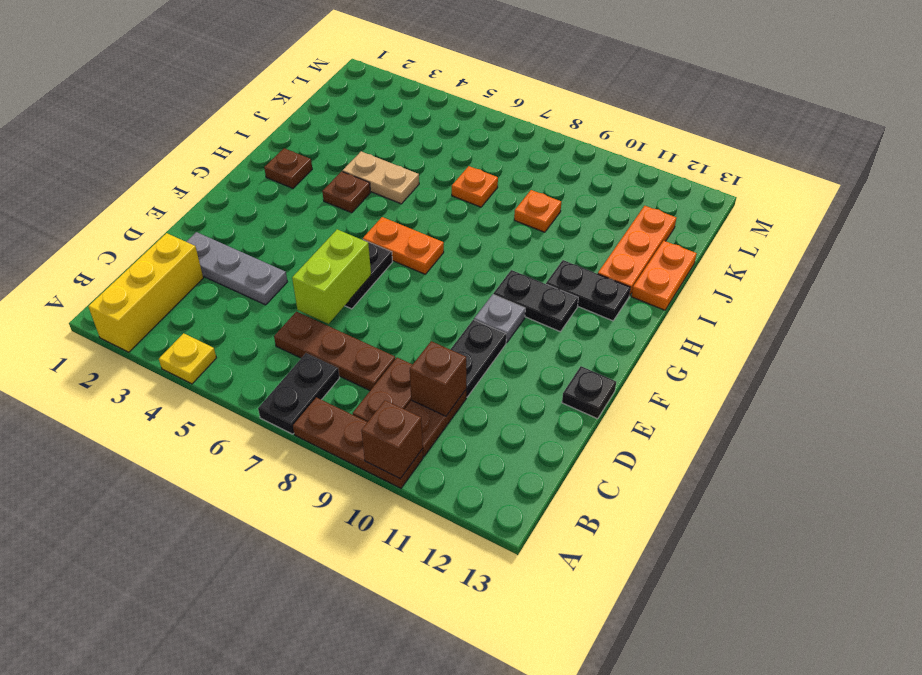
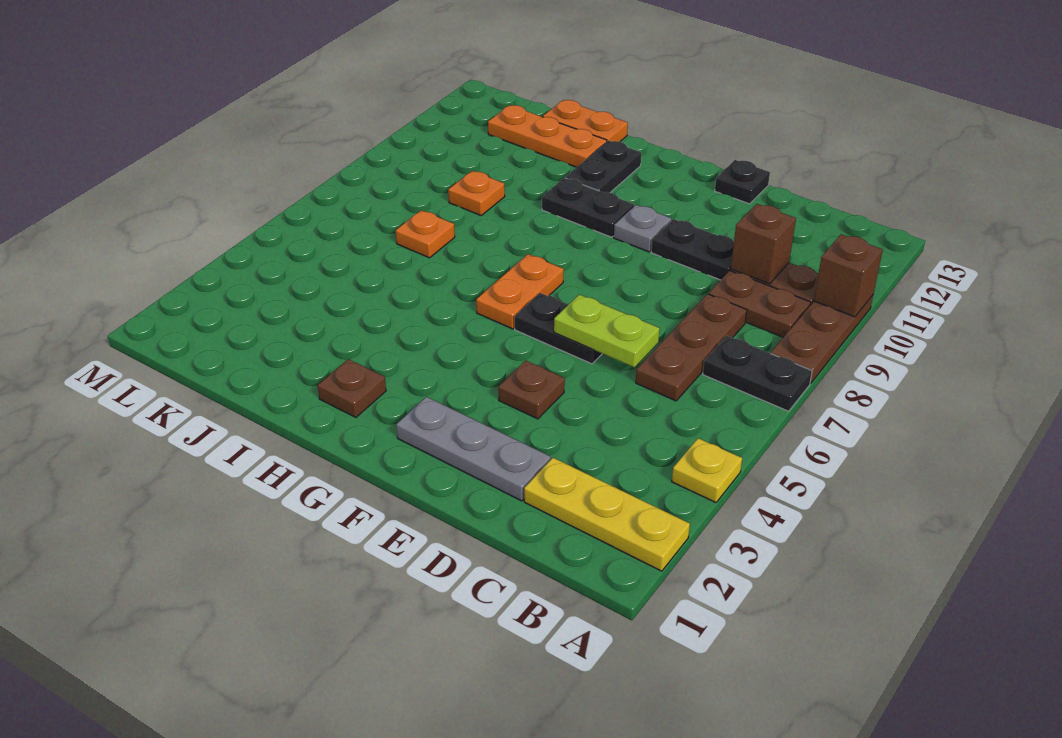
yellow 1x3 brick [88,233,203,352] -> yellow 1x3 plate [524,458,690,571]
grey 1x3 plate [186,232,287,305] -> grey 1x3 plate turned to [396,397,551,501]
lime 1x2 brick [292,229,371,324] -> lime 1x2 plate [554,295,660,367]
black 1x2 plate [493,270,578,332] -> black 1x2 plate turned to [542,178,634,237]
brown 1x1 plate [322,171,371,213] -> brown 1x1 plate moved to [498,361,565,419]
tan 1x2 plate [343,151,419,204] -> none

